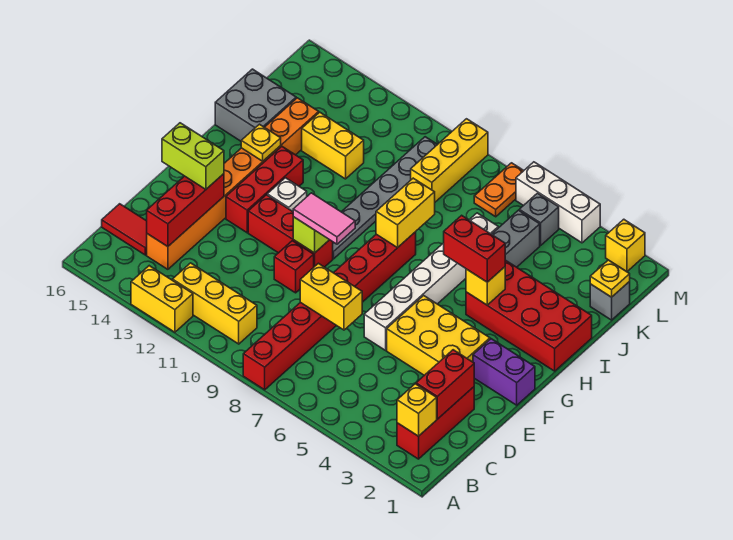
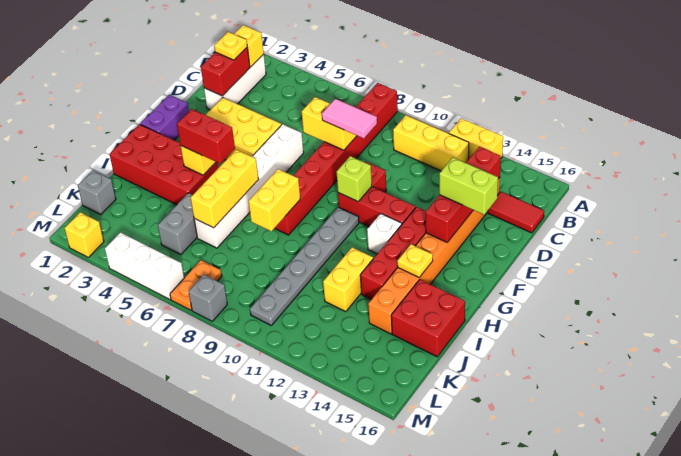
red 1x3 brick [397,387,474,459] -> white 1x3 brick [204,54,266,110]
red 1x3 brick [147,174,224,247] -> red 1x4 brick [426,147,501,242]
purple 1x2 brick [473,339,535,405] -> purple 1x2 brick turned to [140,95,189,140]
pink 1x2 tile [293,193,355,244] -> pink 1x2 tile moved to [322,99,377,138]
red 1x3 brick [226,147,303,233] -> red 1x4 brick [360,207,426,299]
grey 2x2 brick [215,69,296,141] -> red 2x2 brick [391,280,465,357]
yellow 1x2 brick [302,112,364,179] -> yellow 1x2 brick turned to [323,247,373,312]
yellow 1x1 plate [590,260,630,297] -> yellow 1x1 plate moved to [214,32,247,60]
yellow 1x3 brick [411,119,488,202] -> yellow 1x3 brick moved to [191,150,259,228]
grey 1x1 brick [519,193,559,245] -> grey 1x1 brick moved to [189,275,227,321]

